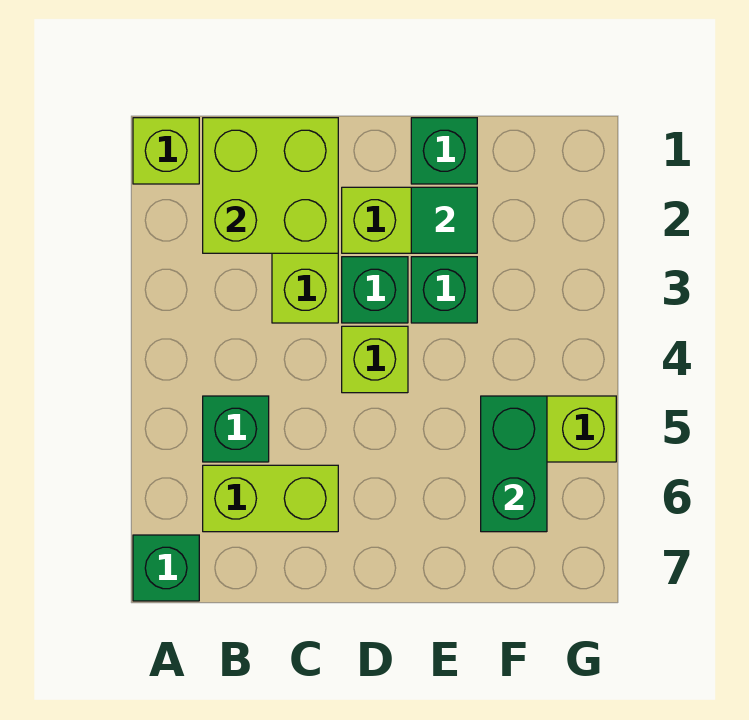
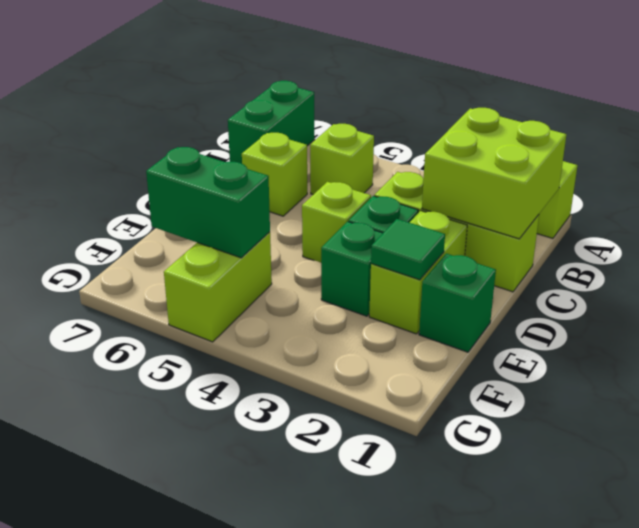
green 1x1 brick [133,535,199,601] -> green 1x2 brick [228,81,315,164]
green 1x1 brick [203,396,269,462] -> lime 1x1 brick [310,124,374,195]
lime 1x2 brick [203,465,338,532] -> lime 1x1 brick [242,133,307,216]

